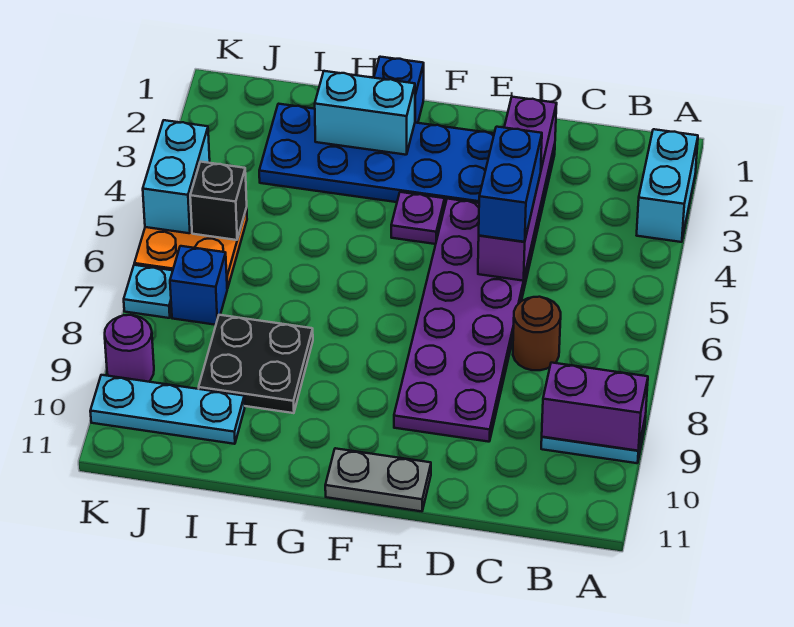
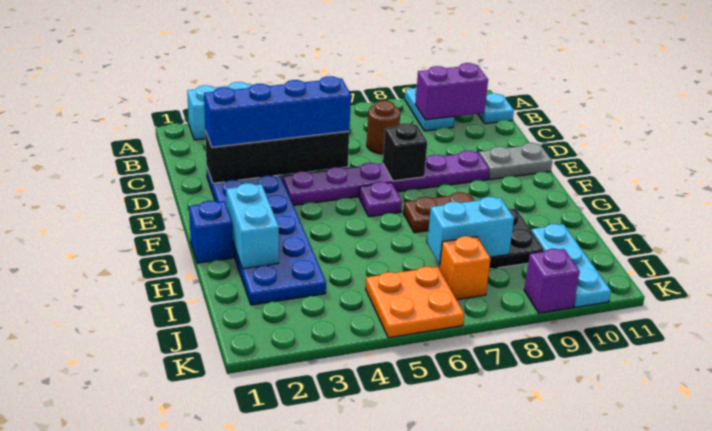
purple 1x2 brick [542,363,648,451] -> purple 1x2 brick turned to [415,63,488,120]
purple 1x4 brick [478,97,557,281] -> black 1x4 brick [205,131,349,183]
purple 2x6 plate [394,199,539,442] -> purple 1x6 plate [282,151,489,205]
blue 1x2 brick [479,127,542,242] -> blue 1x4 brick [204,76,351,147]
grey 1x2 plate [325,448,431,511] -> grey 1x2 plate turned to [479,143,552,180]
purple 1x1 plate [391,192,445,244] -> purple 1x1 plate moved to [359,182,402,217]
none -> brown 1x2 plate [403,192,475,233]
black 1x1 brick [190,162,247,240] -> black 1x1 brick moved to [383,123,427,181]
blue 1x1 brick [170,246,227,325] -> orange 1x1 brick [440,236,490,300]
cyan 1x2 brick [143,120,210,233] -> cyan 1x2 brick moved to [427,197,514,265]
cyan 1x1 plate [124,265,173,318] -> cyan 1x1 plate moved to [478,93,514,124]
purple 1x1 round brick [105,315,154,382] -> purple 1x1 brick [524,249,580,313]

